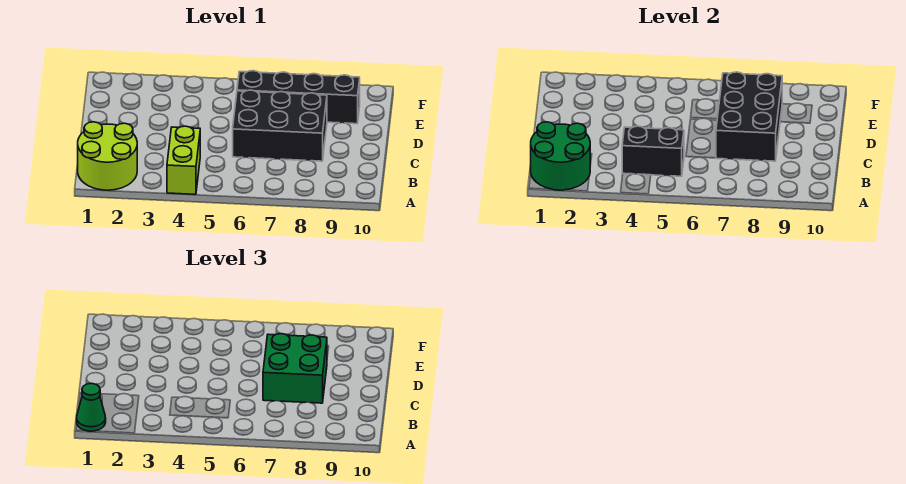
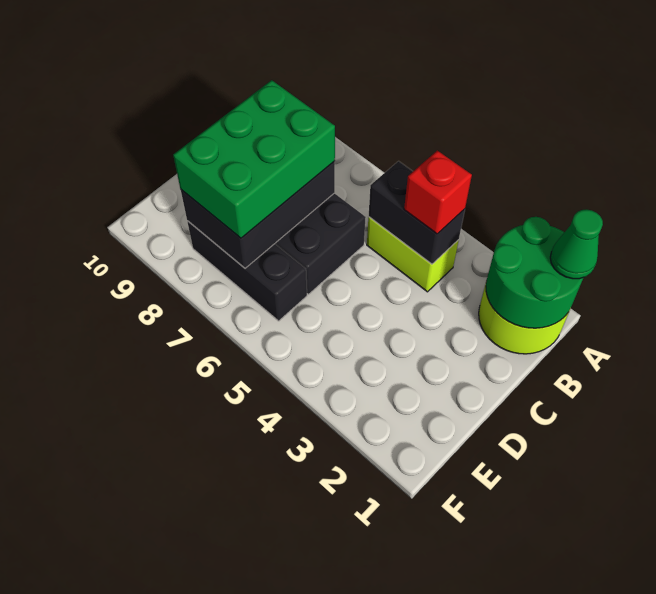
lime 1x2 brick [167,126,200,194] -> lime 1x2 brick turned to [367,217,459,292]
none -> red 1x1 brick [404,151,472,234]
green 2x2 brick [263,334,327,403] -> green 2x3 brick [173,80,335,238]
black 1x4 brick [237,71,360,124] -> black 1x3 brick [187,221,307,321]

